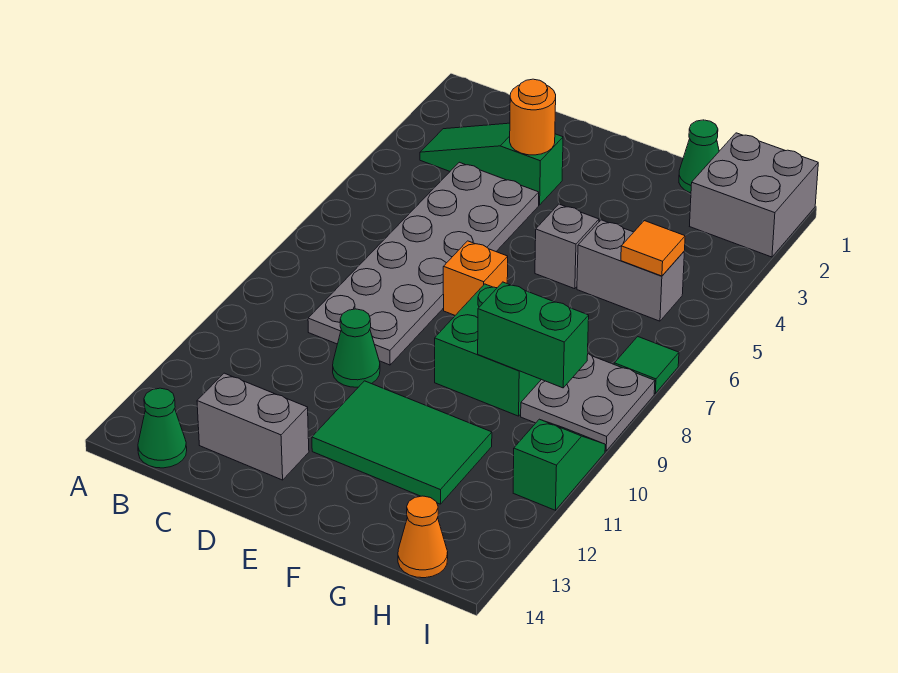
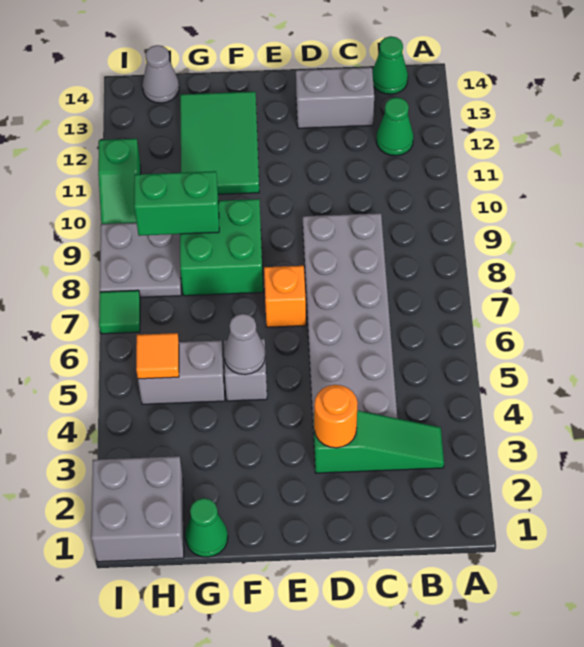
green 1x1 cone [333,309,380,387] -> green 1x1 cone moved to [376,98,414,156]
green 2x3 tile [312,381,492,504] -> green 2x3 tile turned to [180,92,259,194]
none -> grey 1x1 cone [224,314,265,375]
orange 1x1 cone [398,496,448,578] -> grey 1x1 cone [142,45,179,103]

